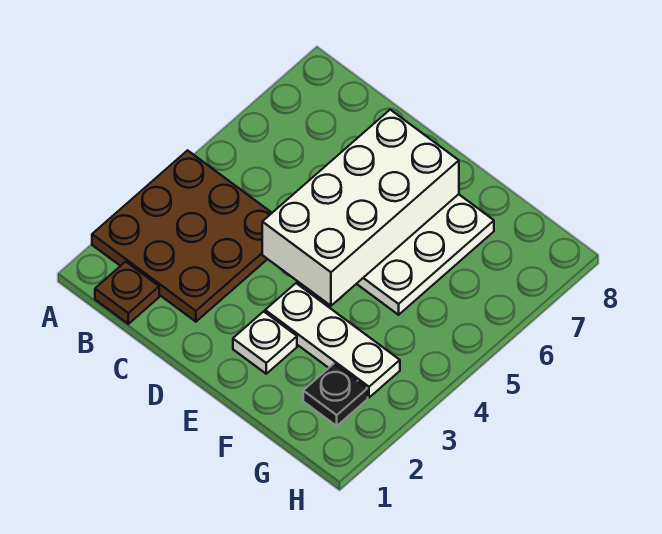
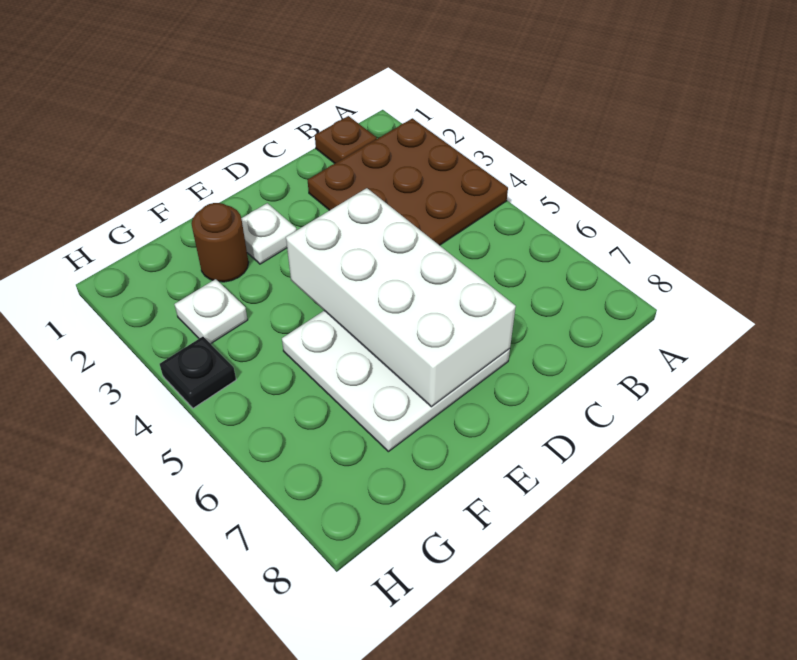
white 1x3 plate [265,283,400,398] -> white 1x1 plate [174,279,248,344]
none -> brown 1x1 round brick [191,203,249,282]
black 1x1 plate [303,364,368,426] -> black 1x1 plate moved to [160,337,236,408]

